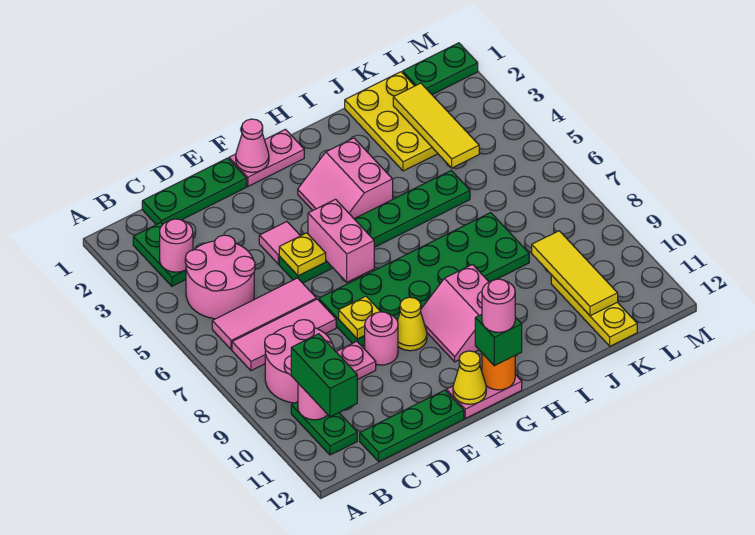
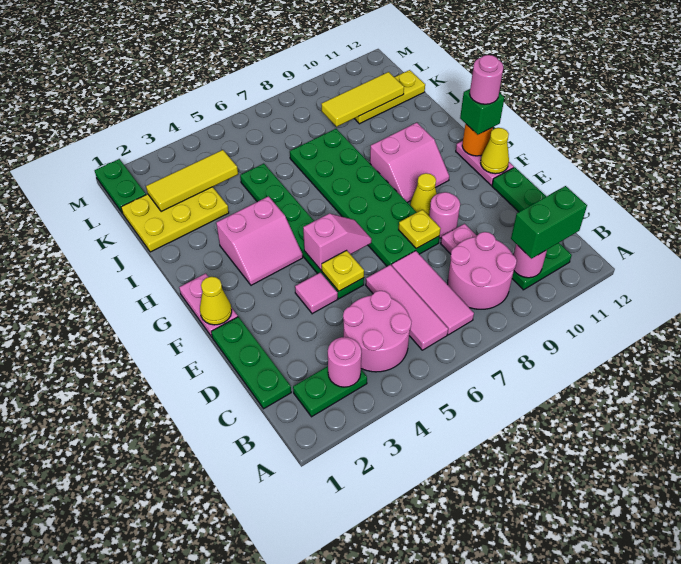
pink 1x1 cone [236,119,269,172] -> yellow 1x1 cone [200,277,232,325]
pink 1x2 brick [308,199,374,282] -> pink 1x2 slope [303,214,372,270]

